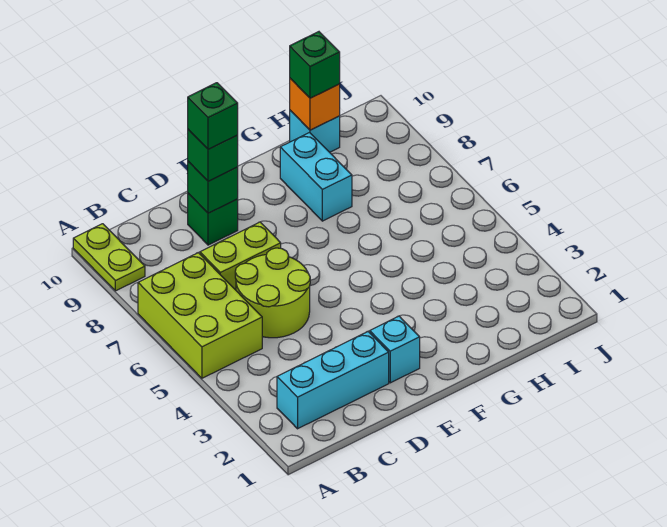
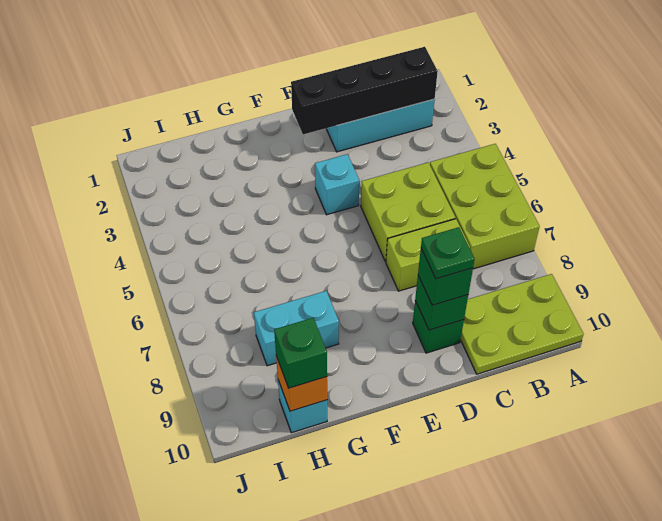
lime 1x2 plate [73,224,145,291] -> lime 2x3 plate [461,274,584,374]
none -> black 1x4 brick [291,47,438,134]
lime 2x2 round brick [235,248,310,338] -> lime 2x2 brick [361,163,455,262]
green 1x1 brick [188,83,238,149] -> green 1x1 plate [421,227,475,279]
cyan 1x1 brick [370,316,420,383] -> cyan 1x1 brick moved to [315,154,359,215]
cyan 1x2 brick [280,133,352,221] -> cyan 1x2 brick turned to [254,291,339,366]

